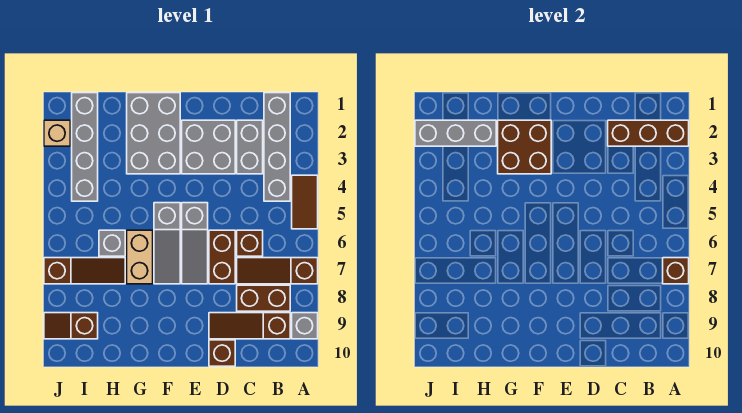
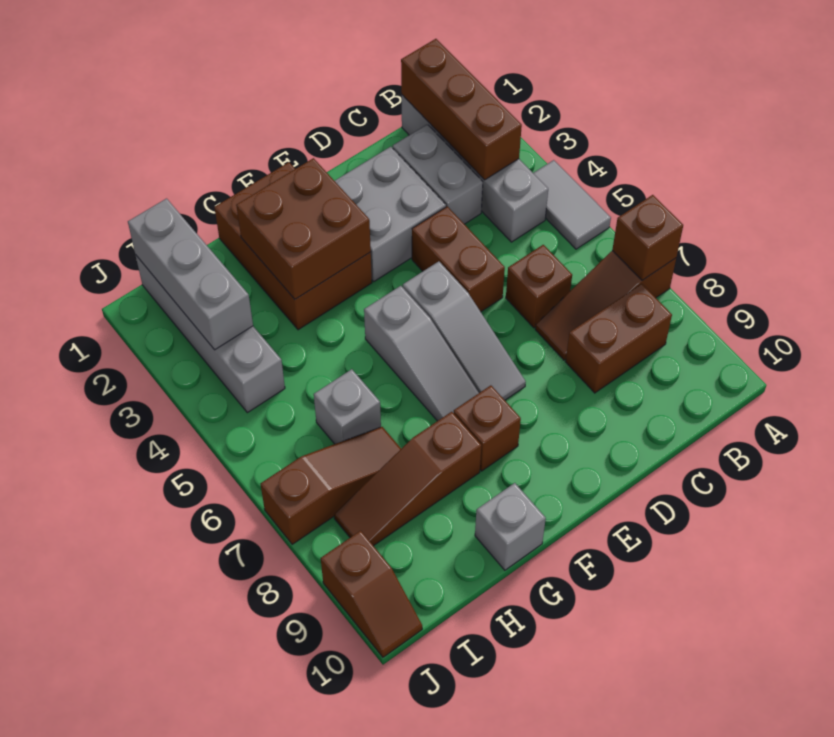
brown 1x3 brick [608,120,689,146] -> brown 1x3 brick turned to [401,39,522,180]
brown 1x2 tile [292,175,318,229] -> grey 1x2 tile [533,160,611,249]
grey 1x1 brick [292,313,318,339] -> grey 1x1 brick moved to [475,483,546,570]
brown 1x3 slope [209,313,290,339] -> brown 1x3 slope moved to [334,412,481,546]
brown 1x2 brick [209,230,235,284] -> brown 1x2 brick moved to [412,206,505,312]
brown 1x1 brick [209,340,235,366] -> brown 1x1 brick moved to [454,385,521,471]
grey 2x3 brick [127,93,180,174] -> brown 2x3 brick [214,162,372,330]
tan 1x2 brick [127,230,153,284] -> none
grey 1x3 brick [415,120,496,146] -> grey 1x3 brick turned to [128,199,253,350]
brown 1x2 slope [44,313,98,339] -> brown 1x2 slope turned to [321,531,422,657]
tan 1x1 brick [44,120,70,146] -> none

